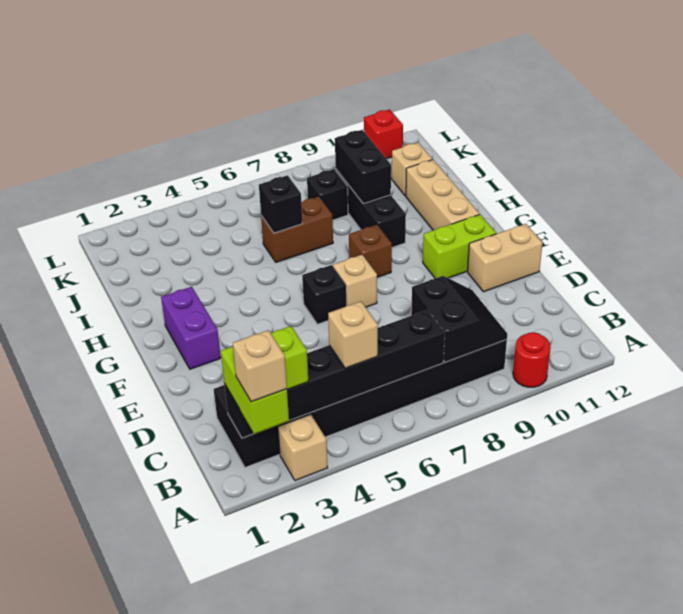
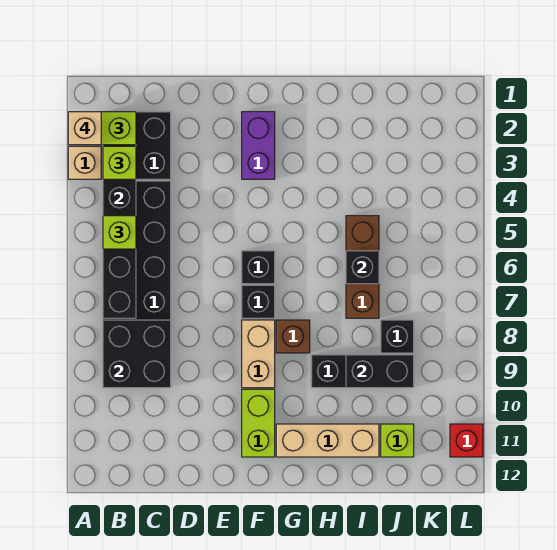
red 1x1 round brick [513,332,551,387] -> none
tan 1x1 brick [328,301,378,368] -> lime 1x1 brick [103,216,136,249]
black 2x2 slope [411,276,507,362] -> black 2x2 brick [103,320,171,388]
tan 1x2 brick [468,224,542,292] -> tan 1x2 brick moved to [242,320,275,388]
purple 1x2 brick [161,287,221,369] -> purple 1x2 brick turned to [242,112,275,179]
tan 1x1 brick [333,255,377,307] -> black 1x1 brick [242,285,275,318]
brown 1x2 brick [261,197,333,262] -> brown 1x3 brick [346,216,379,318]
tan 1x1 brick [392,143,432,196] -> lime 1x1 brick [381,424,414,457]

